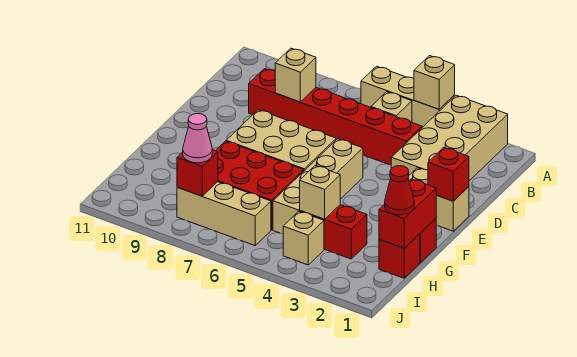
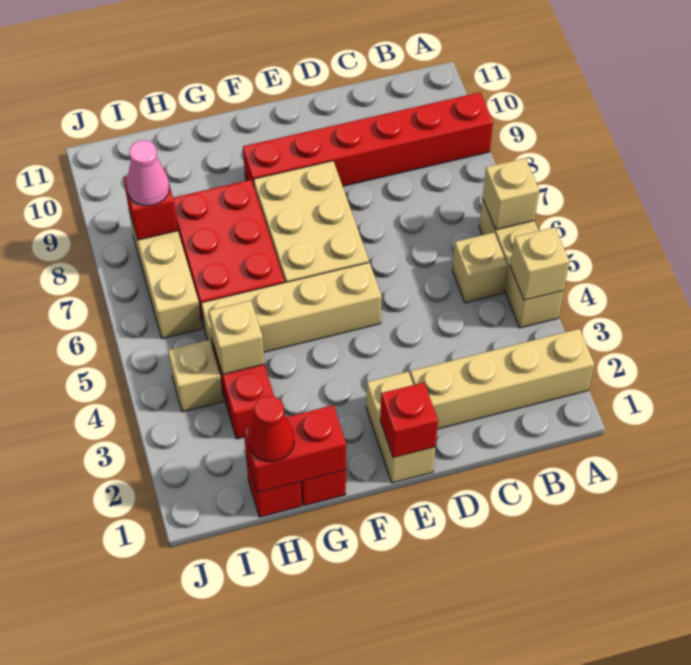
tan 2x4 brick [391,95,508,181] -> tan 1x4 brick [410,329,594,429]
red 1x6 brick [249,69,422,165] -> red 1x6 brick turned to [243,92,493,186]
tan 1x1 brick [275,48,316,102] -> tan 1x1 brick moved to [483,158,539,230]

